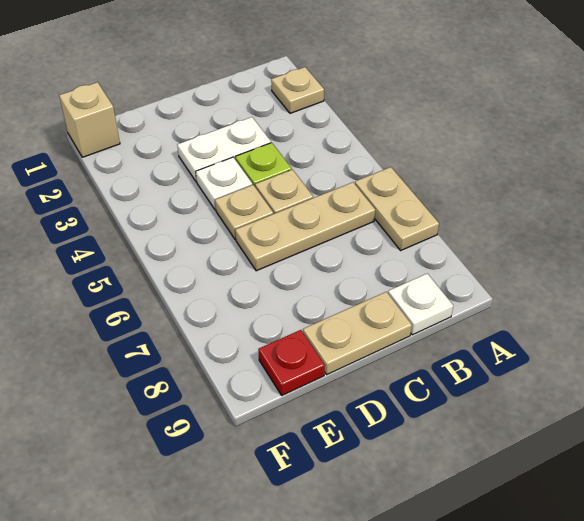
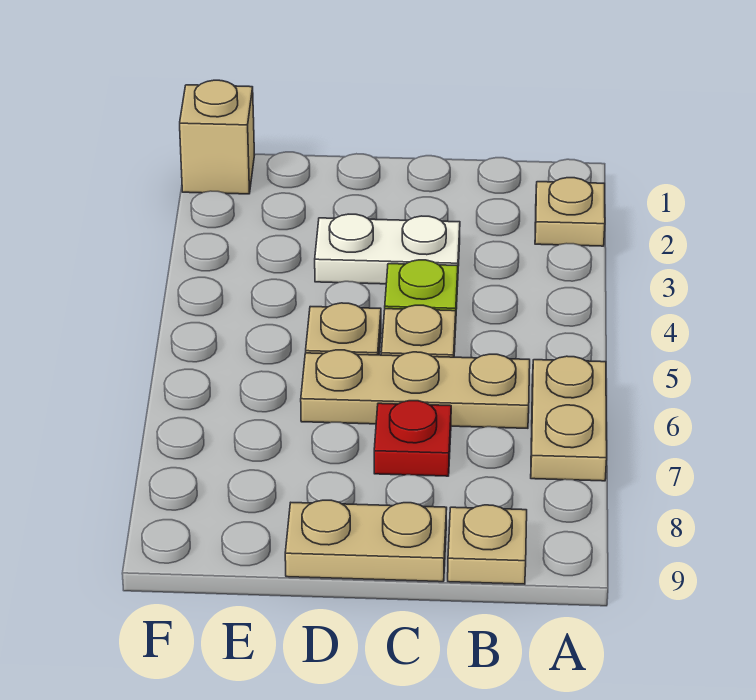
white 1x1 plate [388,274,453,335] -> tan 1x1 plate [448,505,527,584]
white 1x1 plate [196,157,252,210] -> none
red 1x1 plate [258,330,325,395] -> red 1x1 plate moved to [374,401,451,476]

